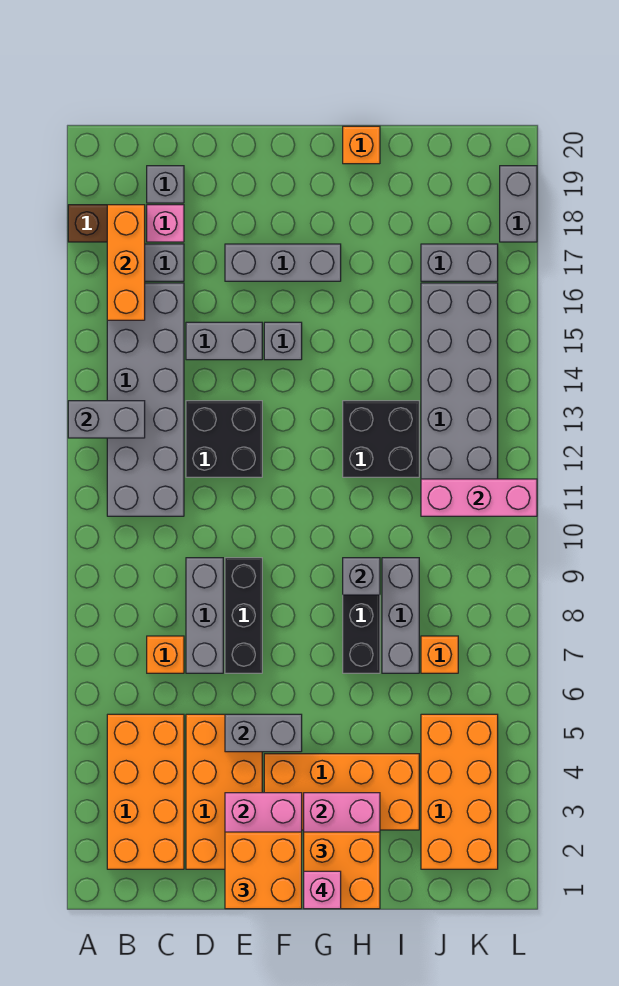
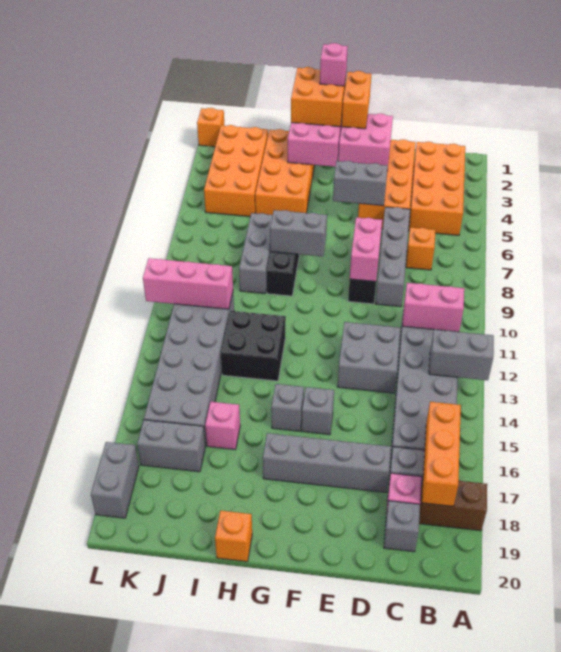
none -> pink 1x2 brick [402,283,464,332]
grey 1x3 brick [186,558,223,673] -> grey 1x4 brick [375,207,410,307]
black 2x2 brick [186,401,262,477] -> grey 2x2 brick [338,322,401,393]
grey 1x2 brick [186,322,262,360] -> grey 1x2 brick moved to [270,210,327,256]
orange 2x2 brick [225,832,302,909] -> orange 1x2 brick [342,71,371,129]
none -> pink 1x2 brick [350,217,382,281]
grey 1x3 brick [225,244,341,281] -> grey 1x4 brick [263,433,391,492]
orange 2x4 brick [264,754,419,830] -> orange 2x4 brick turned to [255,129,315,215]
grey 1x1 brick [343,558,380,595] -> grey 1x1 brick moved to [271,384,304,431]
none -> pink 1x1 brick [205,402,240,450]
orange 1x1 brick [421,636,458,673] -> orange 1x1 brick moved to [197,108,225,147]

